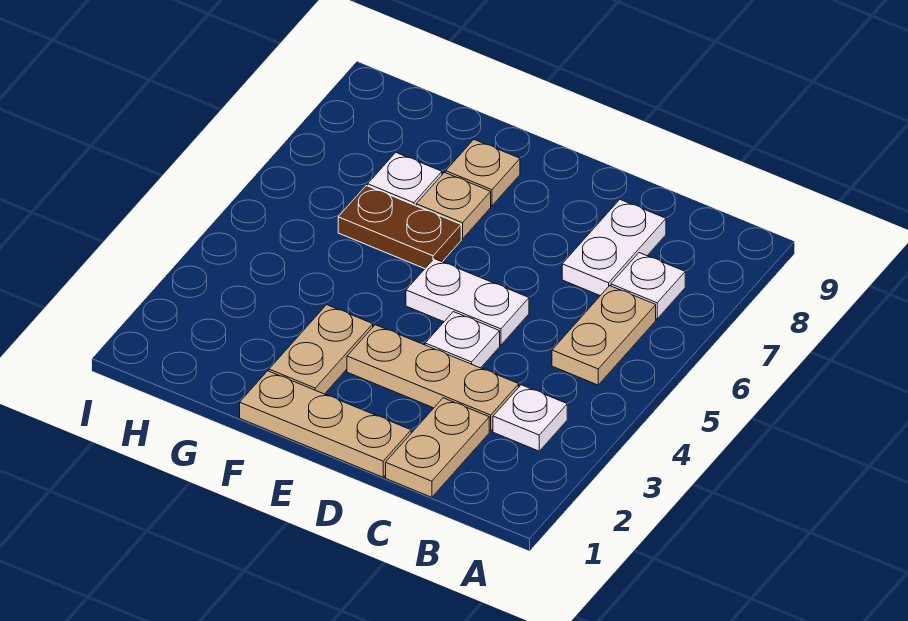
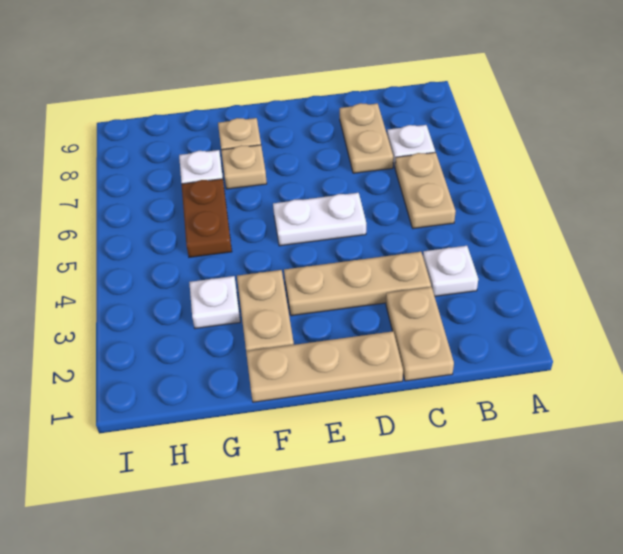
white 1x2 plate [562,200,666,296] -> tan 1x2 plate [340,103,393,173]
white 1x1 plate [425,312,500,368] -> white 1x1 plate moved to [189,276,240,329]
brown 1x2 plate [338,186,461,269] -> brown 1x2 plate turned to [182,179,232,257]

